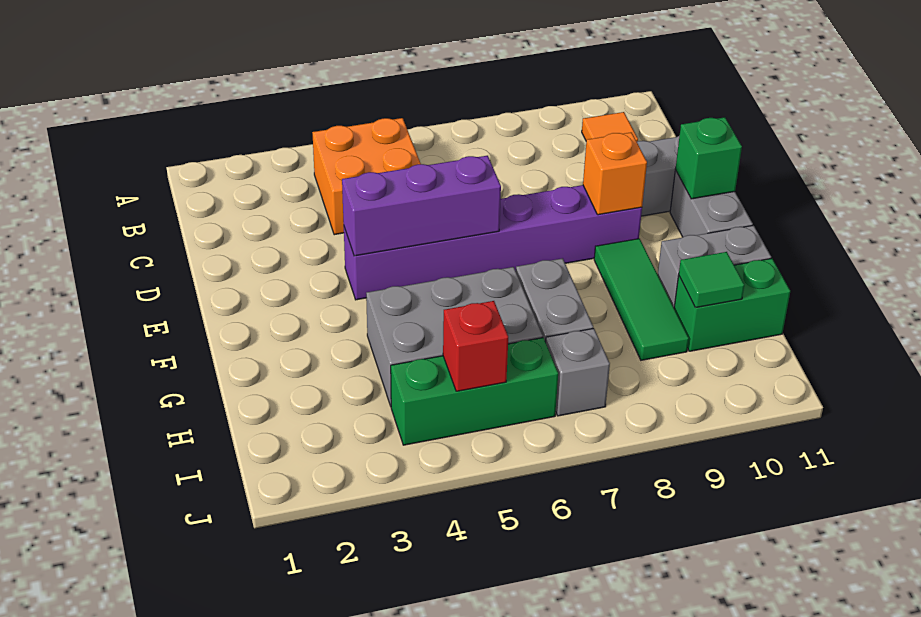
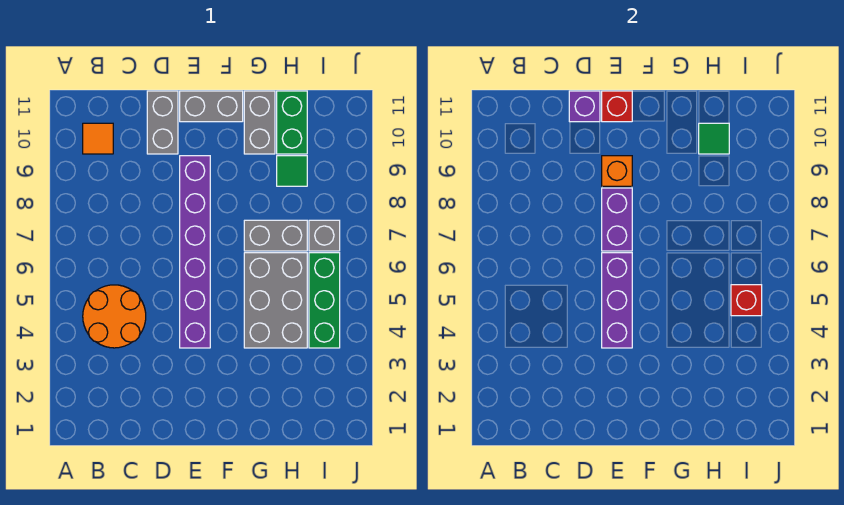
orange 2x2 brick [312,118,421,235] -> orange 2x2 round brick [83,285,146,348]
none -> purple 1x1 brick [569,91,600,122]
none -> purple 1x2 brick [602,188,632,251]
green 1x1 brick [675,117,742,199] -> red 1x1 brick [602,91,632,122]
green 1x3 tile [594,239,689,360] -> green 1x1 tile [277,156,307,186]

